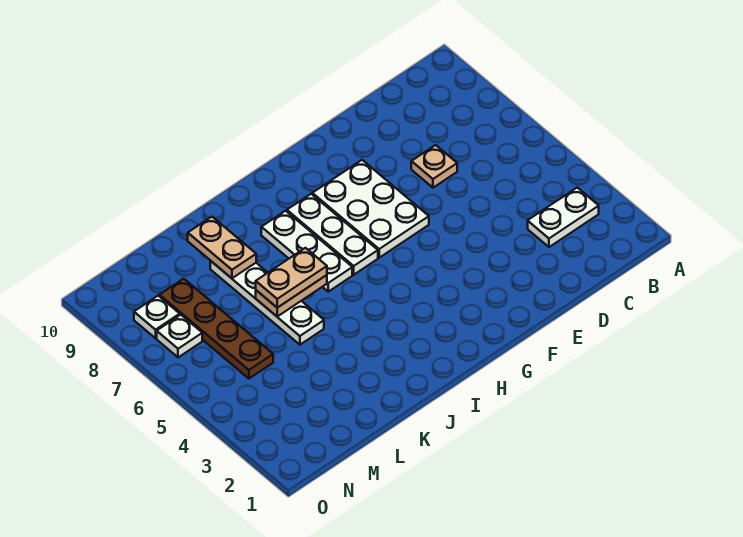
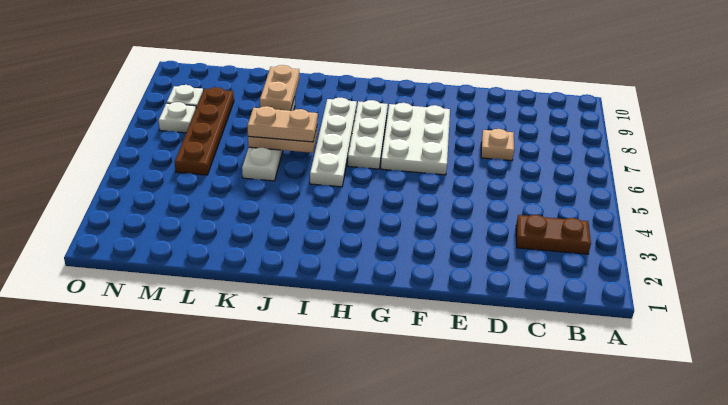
white 1x2 plate [528,188,599,247] -> brown 1x2 plate [516,215,591,254]
white 1x3 plate [261,211,352,292] -> white 1x4 plate [310,98,357,187]

